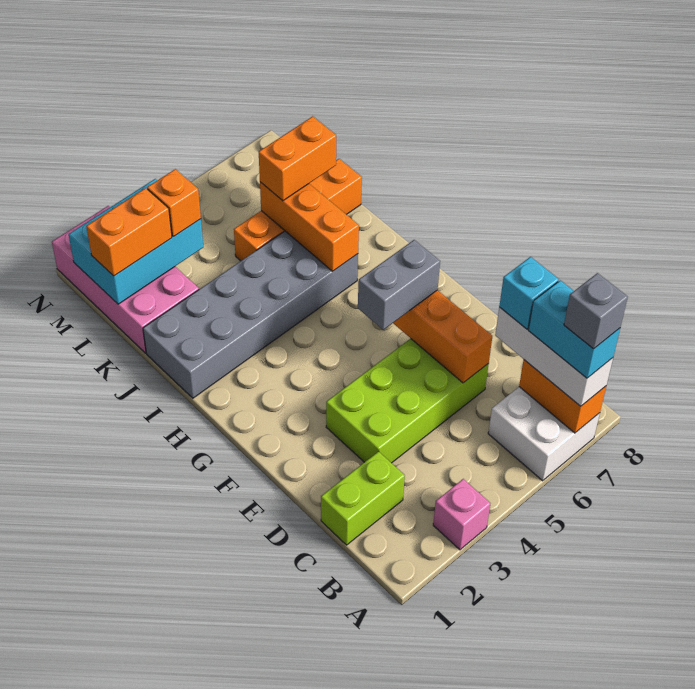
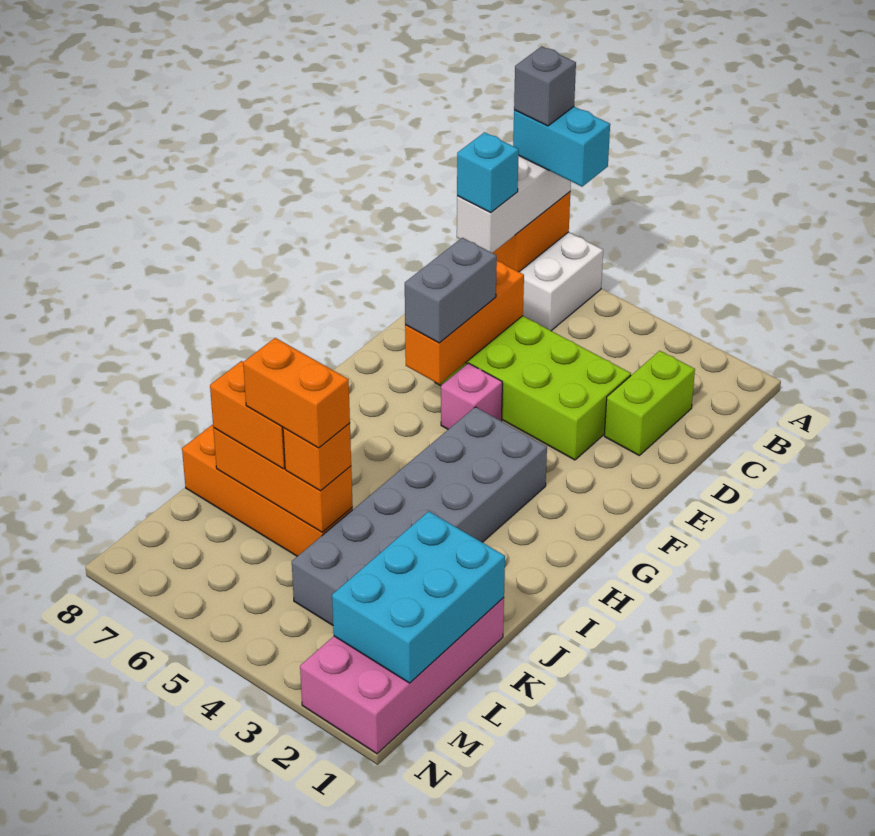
pink 1x1 brick [433,479,490,550] -> pink 1x1 brick moved to [441,363,502,429]
cyan 1x2 brick [528,280,620,378] -> cyan 1x2 brick turned to [513,107,610,187]
lime 1x2 brick [321,451,405,545] -> lime 1x2 brick turned to [604,351,695,455]
grey 1x2 brick [358,240,440,330] -> grey 1x2 brick turned to [405,238,497,343]
grey 2x6 brick [143,231,358,398] -> grey 2x6 brick turned to [292,407,547,625]
orange 1x3 brick [260,182,359,271] -> orange 1x3 brick turned to [213,428,353,532]
cyan 2x3 brick [69,179,203,304] -> cyan 2x3 brick turned to [332,511,505,683]
orange 1x2 brick [86,188,172,276] -> orange 1x2 brick moved to [243,338,350,448]
orange 1x1 brick [147,169,201,237] -> orange 1x1 brick moved to [283,423,351,491]

